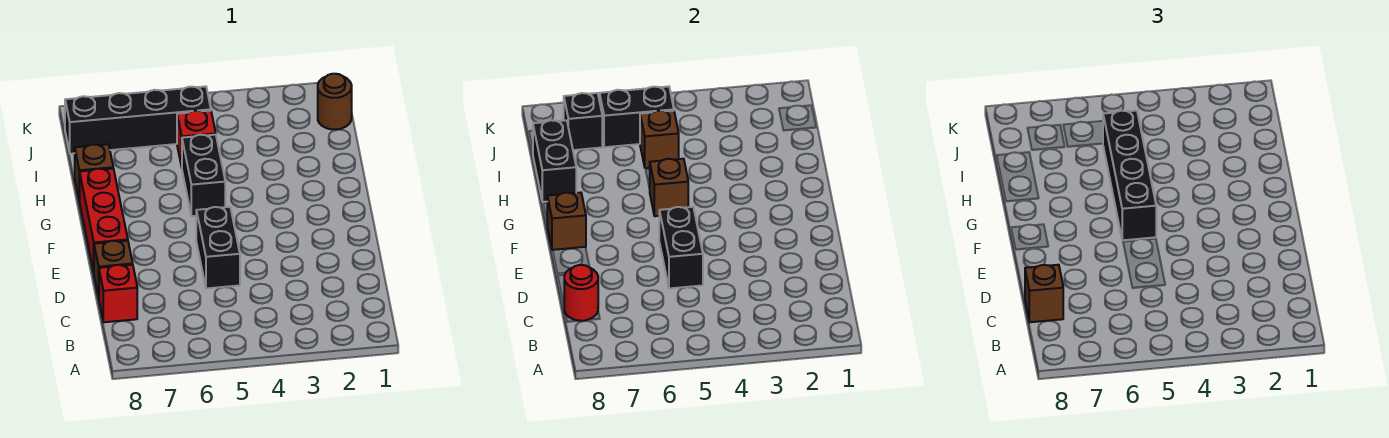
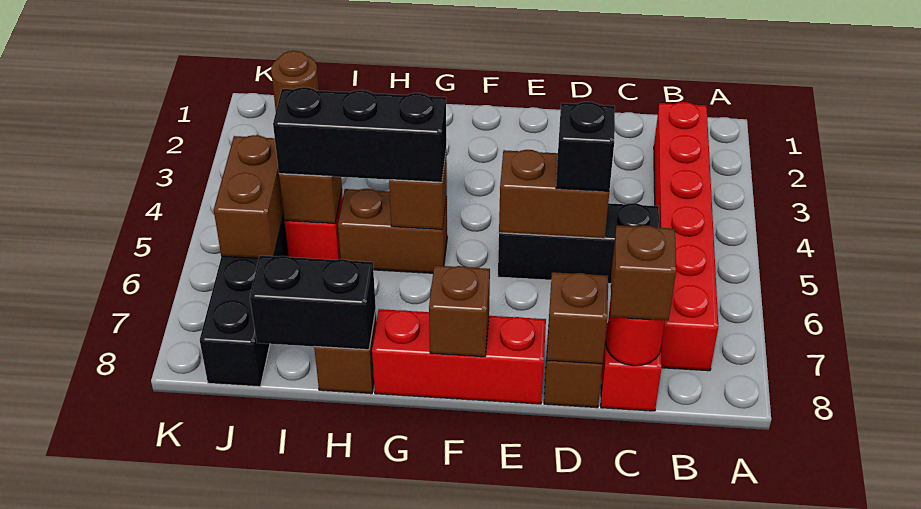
none -> red 1x6 brick [654,102,718,371]
black 1x2 brick [196,207,240,288] -> black 1x3 brick [498,203,659,284]
black 1x2 brick [659,207,703,288] -> brown 1x2 brick [499,150,609,239]
none -> brown 1x1 brick [547,272,608,364]
black 1x4 brick [1103,111,1156,240] -> black 1x3 brick [273,87,446,182]
black 1x2 brick [182,135,225,216] -> brown 1x2 brick [338,189,447,273]
black 1x2 brick [600,86,674,147] -> brown 1x2 brick [214,135,284,258]
black 1x1 brick [564,93,602,150] -> black 1x1 brick moved to [556,102,615,191]

